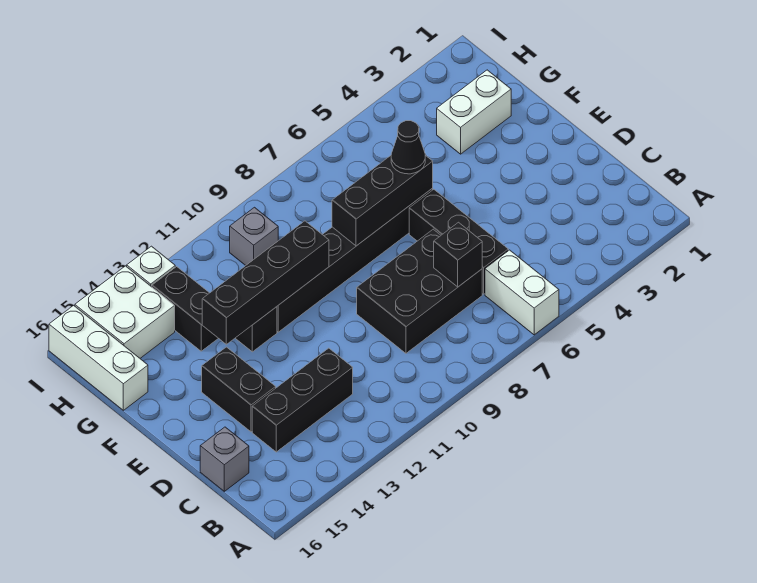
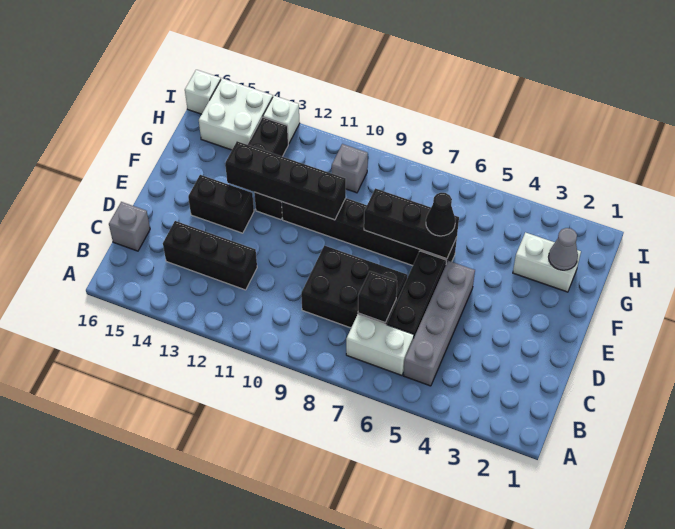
white 1x2 brick [485,250,559,335] -> white 1x2 brick turned to [346,315,414,375]
none -> grey 1x4 brick [404,261,475,386]
black 1x2 brick [202,347,276,432] -> black 1x2 brick turned to [188,175,254,233]
none -> grey 1x1 cone [549,228,578,270]
white 1x3 brick [49,305,148,410] -> white 1x1 brick [185,70,221,114]

